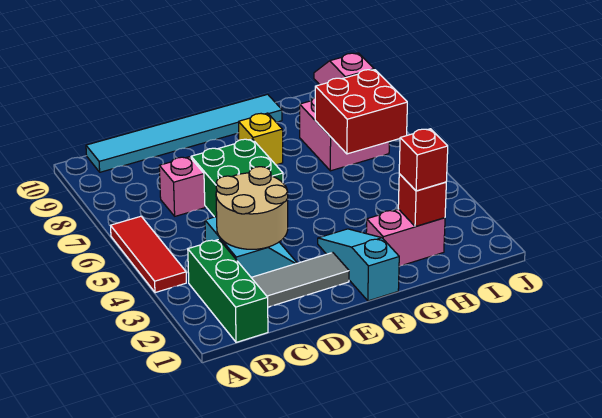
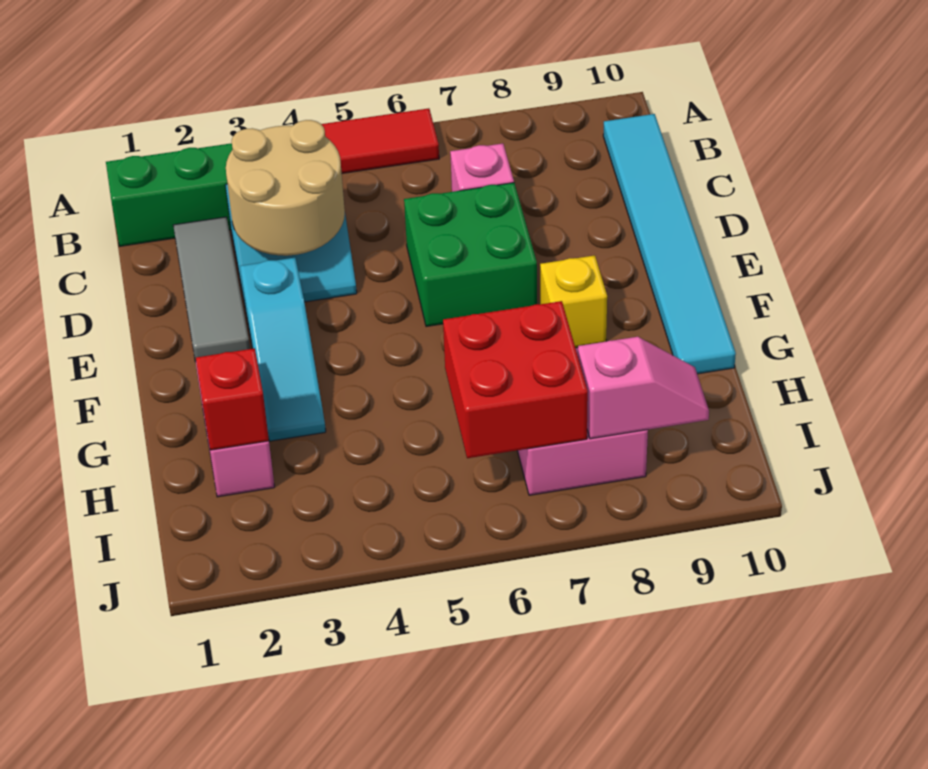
cyan 1x3 slope [318,229,399,301] -> cyan 1x3 slope turned to [240,258,326,441]
red 1x1 brick [399,129,448,191] -> none

